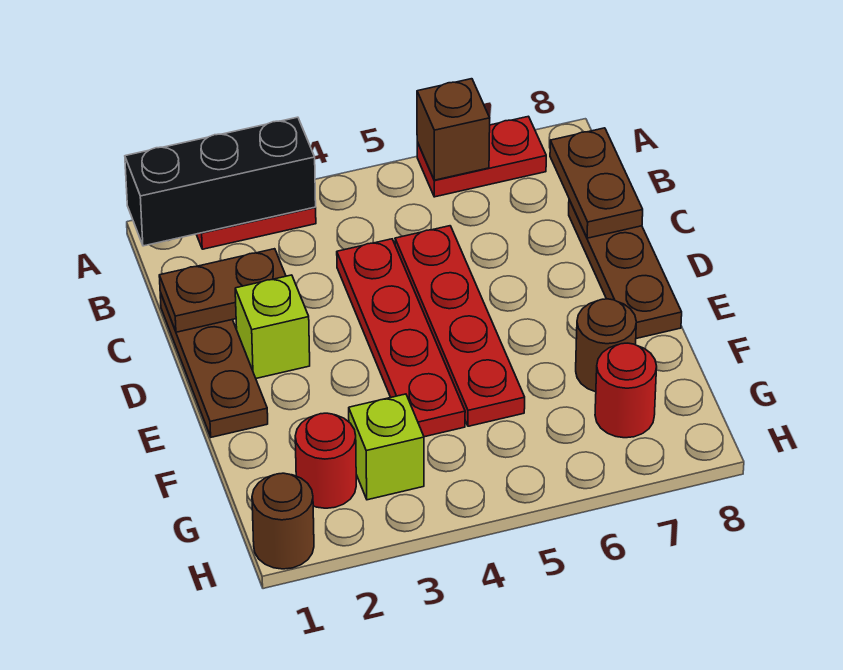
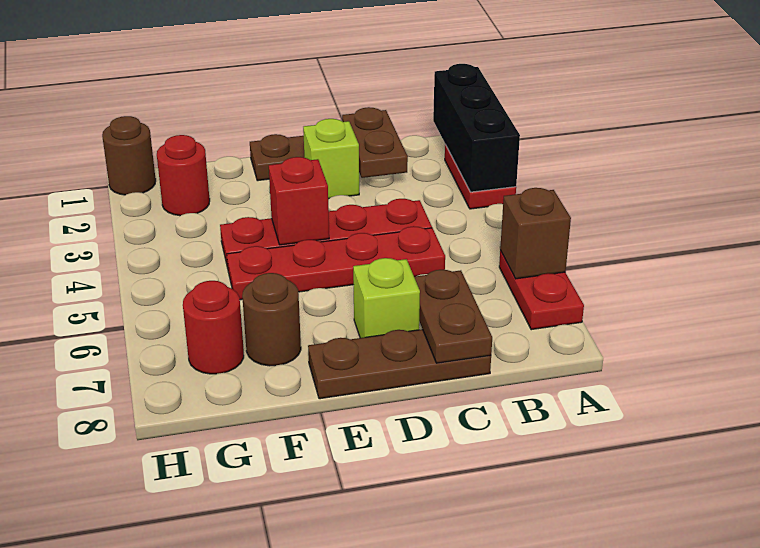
brown 1x2 plate [550,128,643,238] -> brown 1x2 plate turned to [414,270,492,363]
none -> red 1x1 brick [269,157,329,245]
lime 1x1 brick [349,394,424,500] -> lime 1x1 brick moved to [353,258,420,338]

